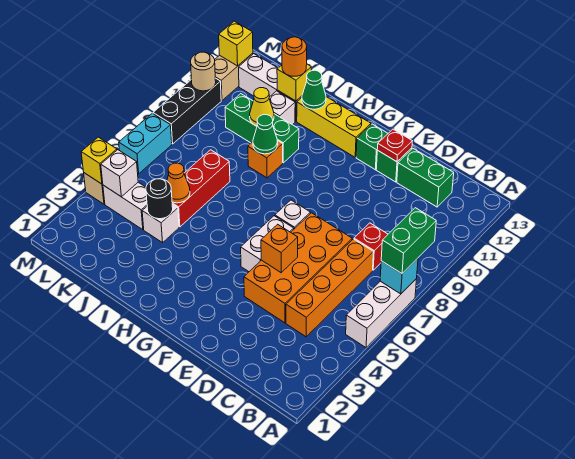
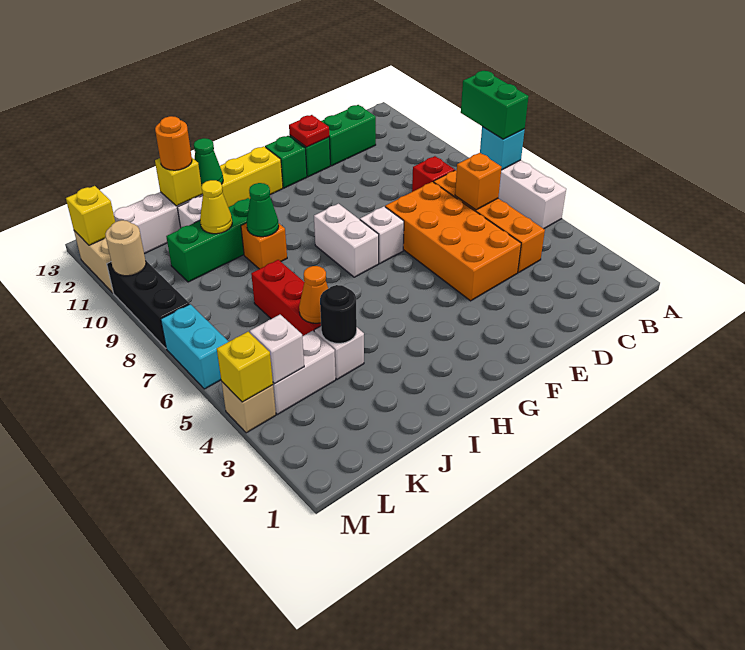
orange 1x1 brick [261,224,298,273] -> orange 1x1 brick moved to [455,153,502,210]
white 1x2 brick [241,216,294,272] -> white 1x2 brick moved to [314,204,379,277]

